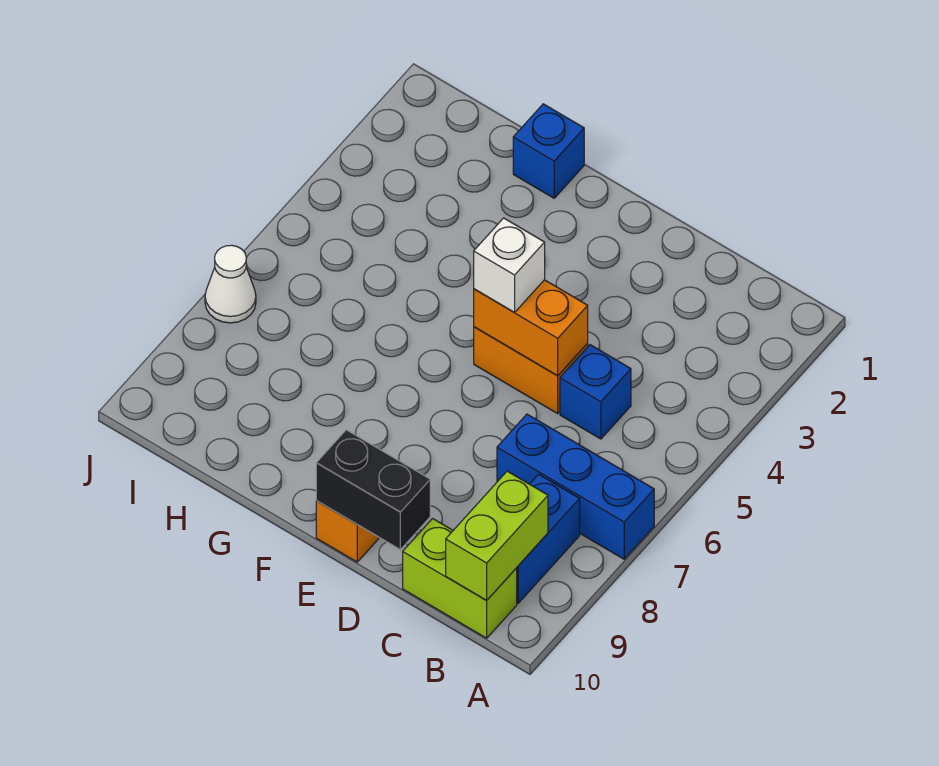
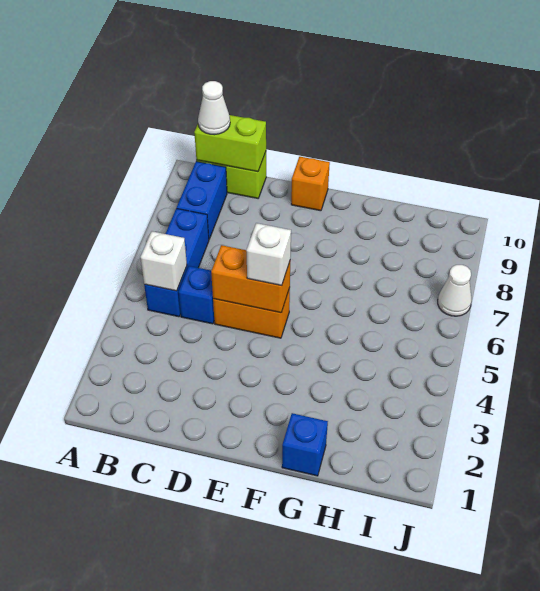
blue 1x3 brick [497,414,654,559] -> blue 1x3 brick turned to [144,208,209,317]
none -> white 1x1 brick [140,231,187,291]
lime 1x2 brick [446,471,548,600] -> lime 1x2 brick turned to [194,115,266,172]
none -> white 1x1 cone [198,81,230,135]
black 1x2 brick [316,430,430,549] -> none

